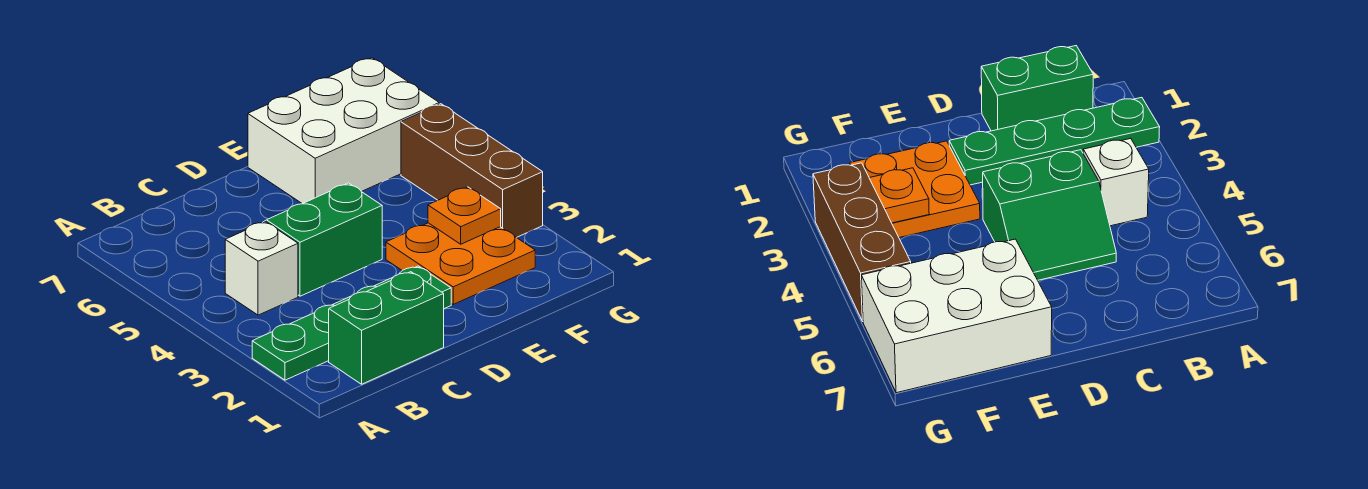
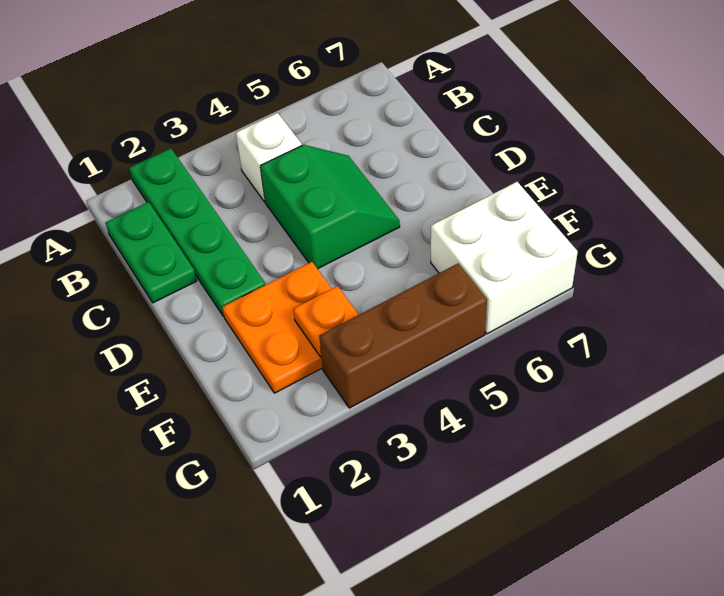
green 1x2 brick [329,272,444,384] -> green 1x2 plate [106,202,197,303]
white 2x3 brick [248,58,439,204] -> white 2x2 brick [431,182,578,334]

